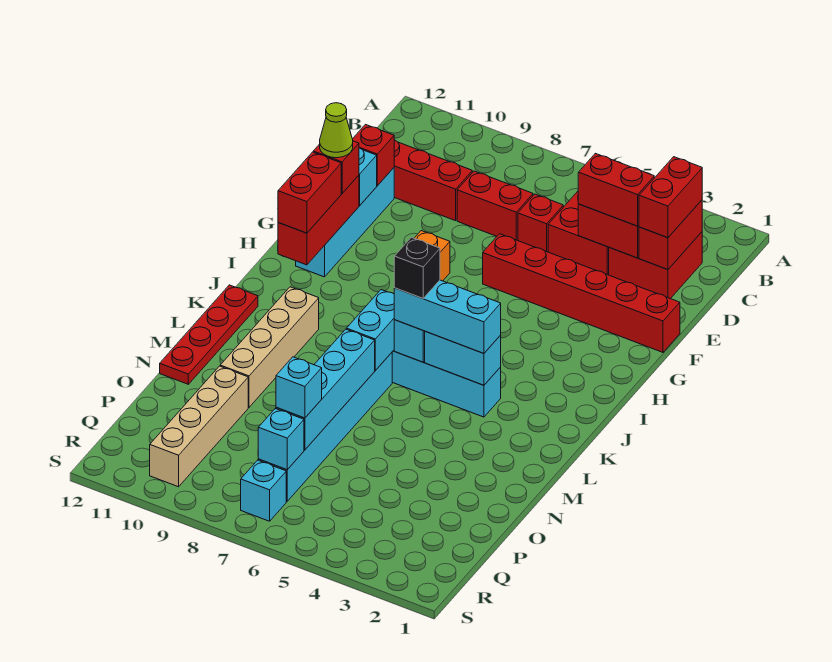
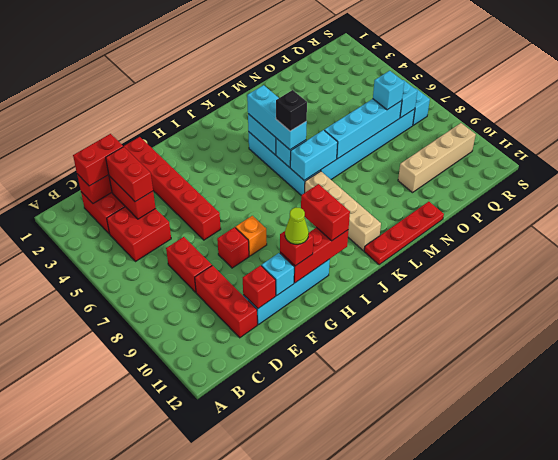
red 1x1 brick [518,194,563,252] -> red 1x1 brick moved to [217,227,249,268]
red 1x2 brick [278,152,341,233] -> red 1x2 brick turned to [301,184,350,241]
tan 1x4 brick [220,287,319,407] -> tan 1x4 brick turned to [305,171,381,251]

